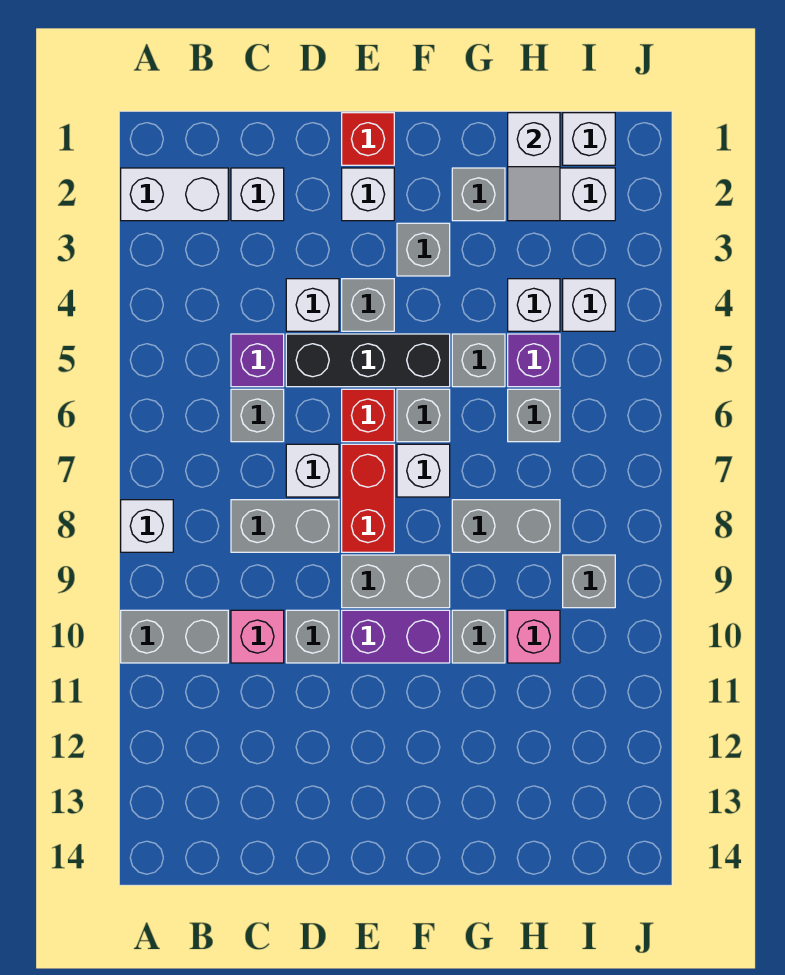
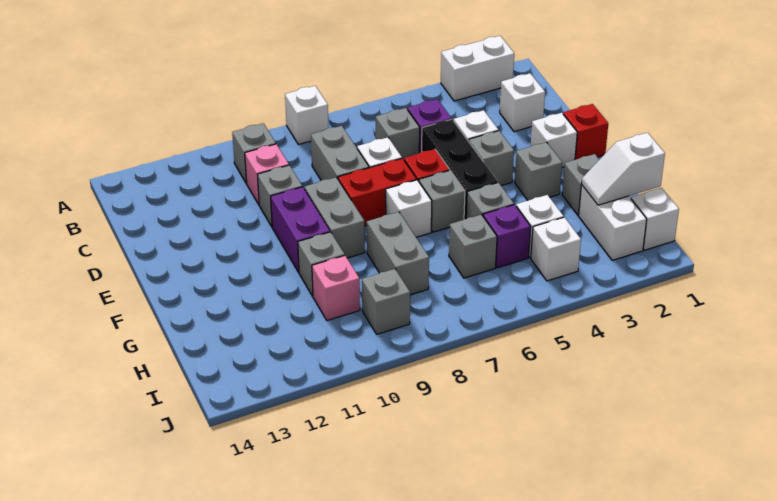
white 1x2 brick [121,168,228,221] -> white 1x2 brick turned to [441,36,514,101]
grey 1x2 brick [121,610,228,663] -> grey 1x1 brick [232,123,276,183]

